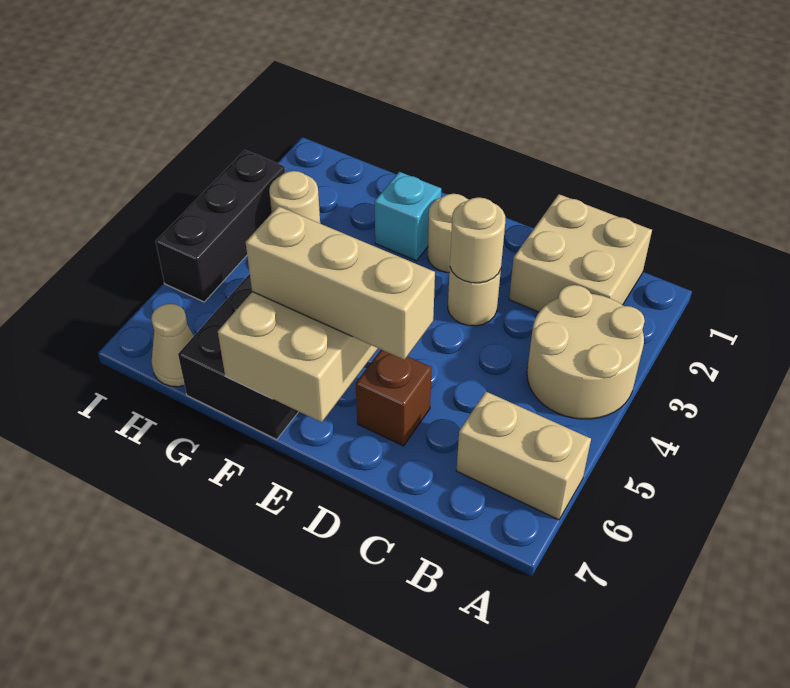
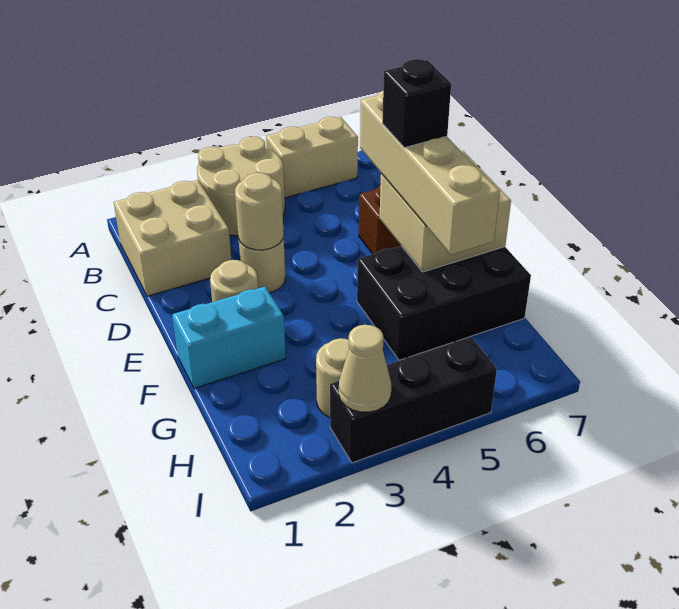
tan 1x2 brick [456,392,591,520] -> tan 1x2 brick turned to [266,117,358,198]
tan 1x3 brick [246,206,435,360] -> tan 1x4 brick [360,91,500,255]
none -> black 1x1 brick [382,59,451,148]
cyan 1x1 brick [375,172,441,261] -> cyan 1x2 brick [172,287,286,388]
tan 1x1 cone [151,304,194,387] -> tan 1x1 cone moved to [339,325,391,412]

